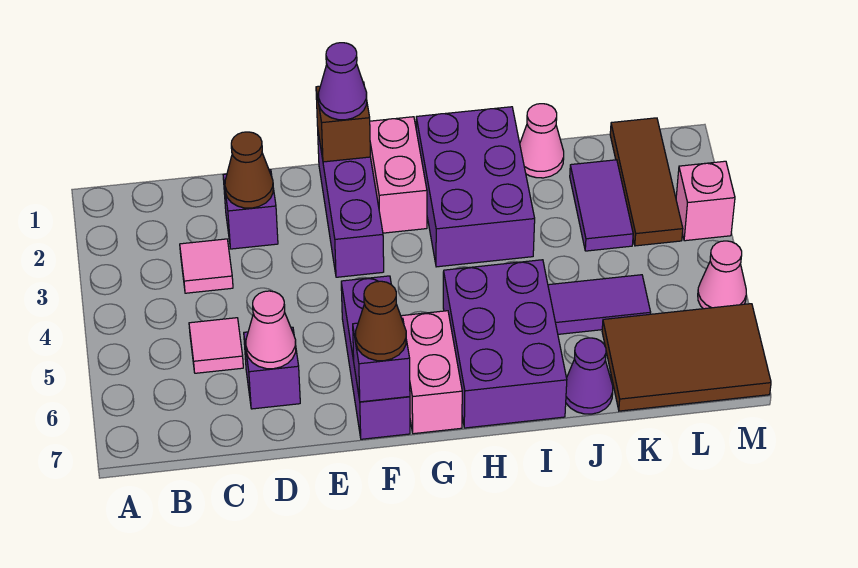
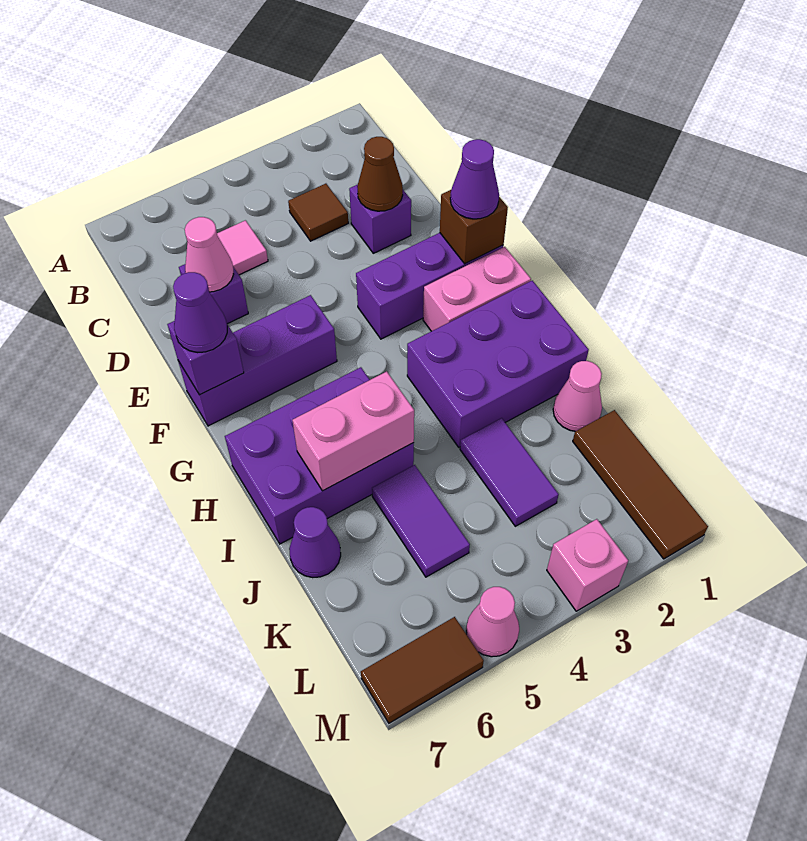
pink 1x1 tile [180,239,233,293] -> brown 1x1 tile [288,184,348,241]
brown 1x1 cone [356,281,406,361] -> purple 1x1 cone [173,272,227,352]
pink 1x2 brick [401,311,462,434] -> pink 1x2 brick moved to [292,371,414,491]
purple 1x2 tile [570,160,633,251] -> purple 1x2 tile turned to [460,418,559,526]
brown 2x3 tile [602,304,771,411] -> brown 1x2 tile [361,617,484,723]
brown 1x3 tile [610,118,683,246] -> brown 1x3 tile turned to [573,410,708,559]

